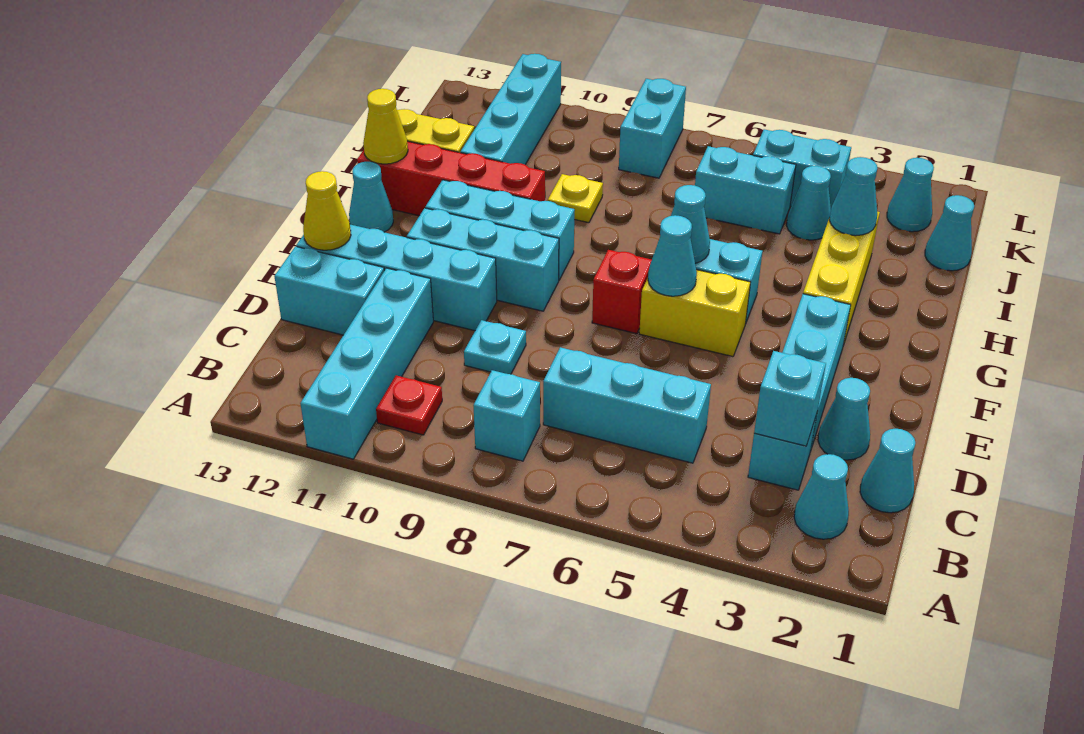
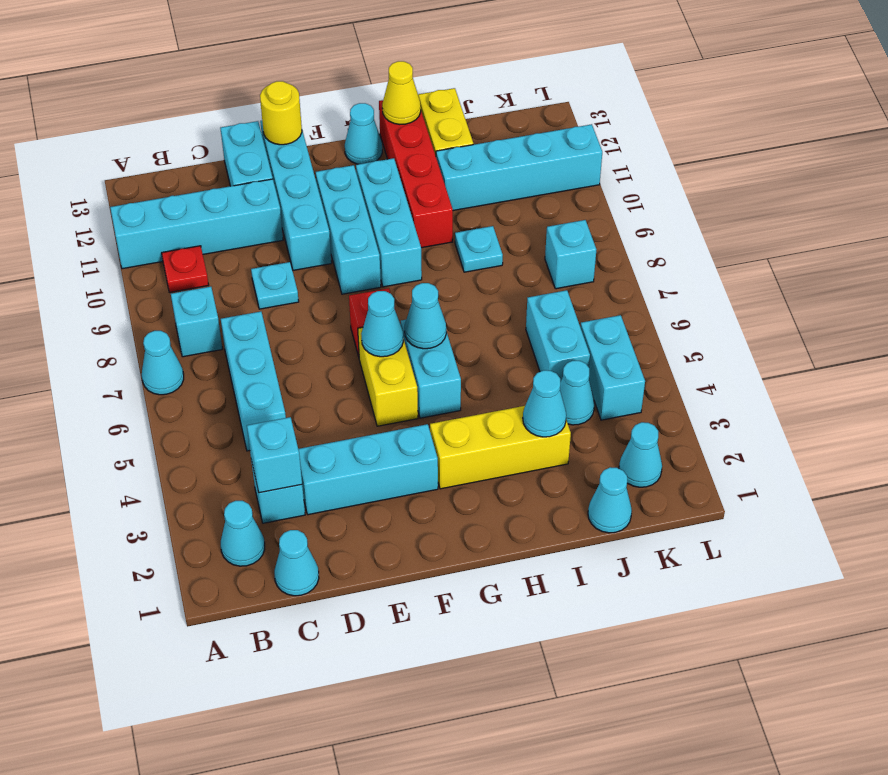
cyan 1x1 cone [818,378,870,460] -> cyan 1x1 cone moved to [142,331,184,395]
yellow 1x1 cone [303,171,351,250] -> yellow 1x1 round brick [260,81,302,145]
yellow 1x1 plate [548,174,603,223] -> cyan 1x1 plate [455,226,503,272]
cyan 1x2 brick [619,79,686,178] -> cyan 1x1 brick [545,220,596,289]

